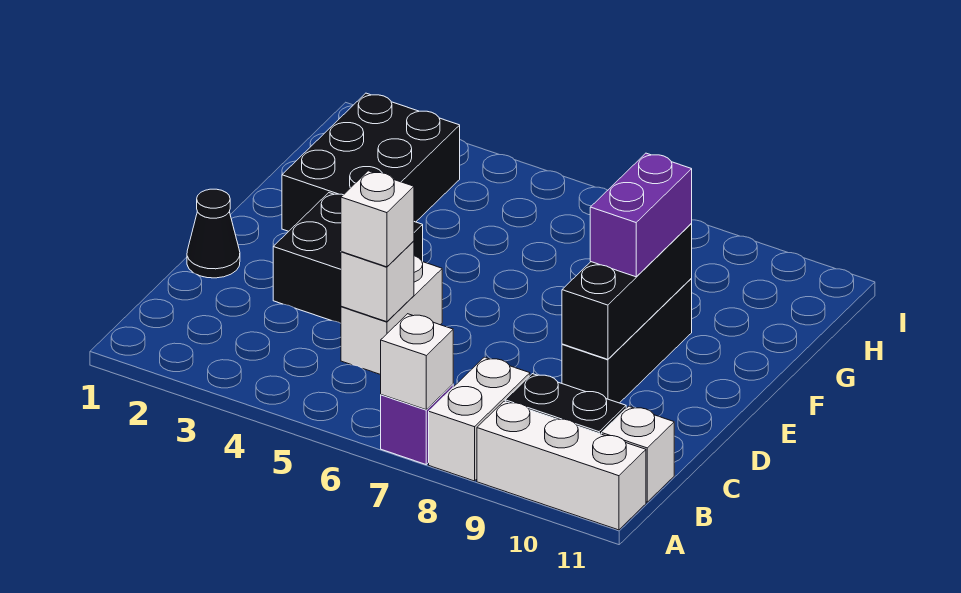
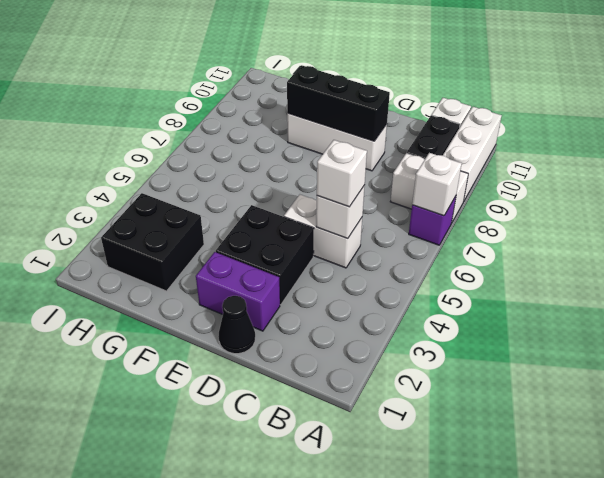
black 1x3 brick [562,279,692,403] -> white 1x3 brick [287,113,387,171]
purple 1x2 brick [590,153,692,277] -> purple 1x2 brick moved to [196,252,280,331]
black 2x3 brick [282,93,460,231] -> black 2x2 brick [101,193,204,291]

